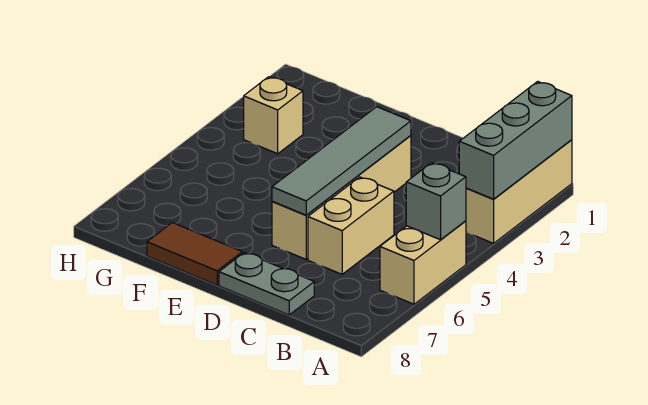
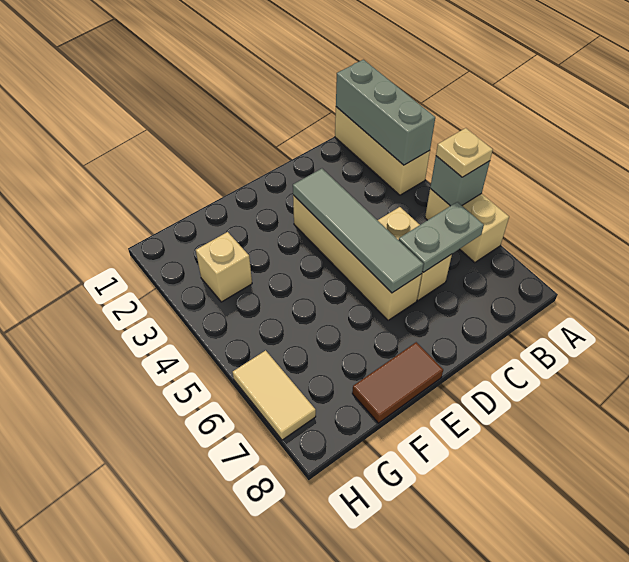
none -> tan 1x1 plate [436,128,493,177]
grey 1x2 plate [219,252,314,315] -> grey 1x2 plate moved to [399,202,484,272]
none -> tan 1x2 tile [233,350,316,440]

